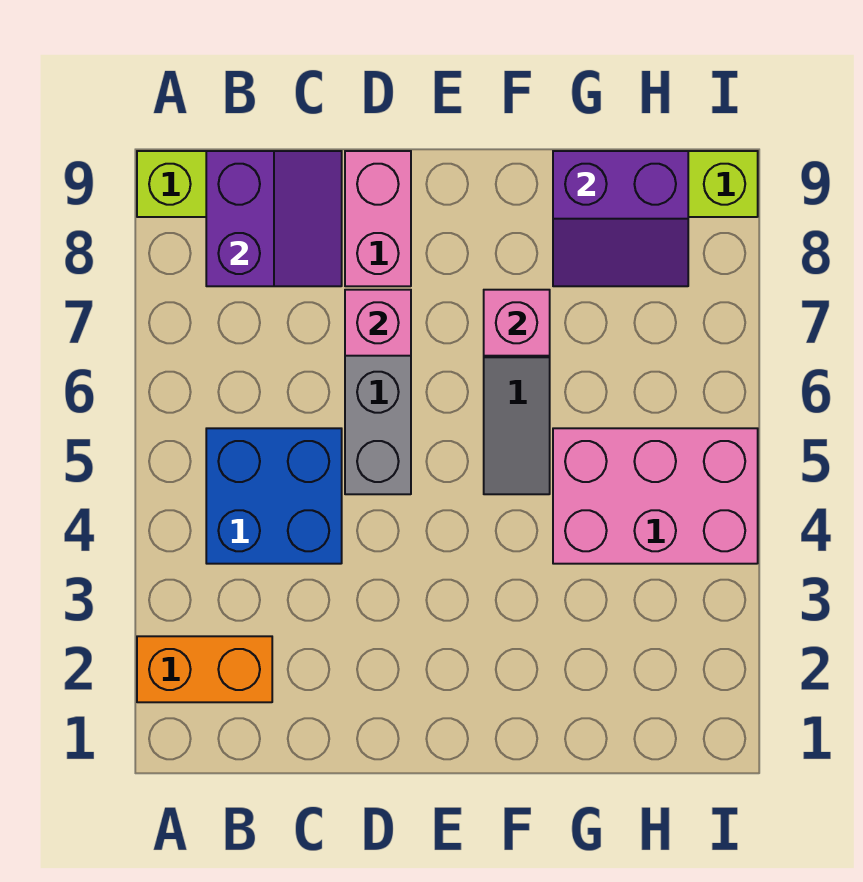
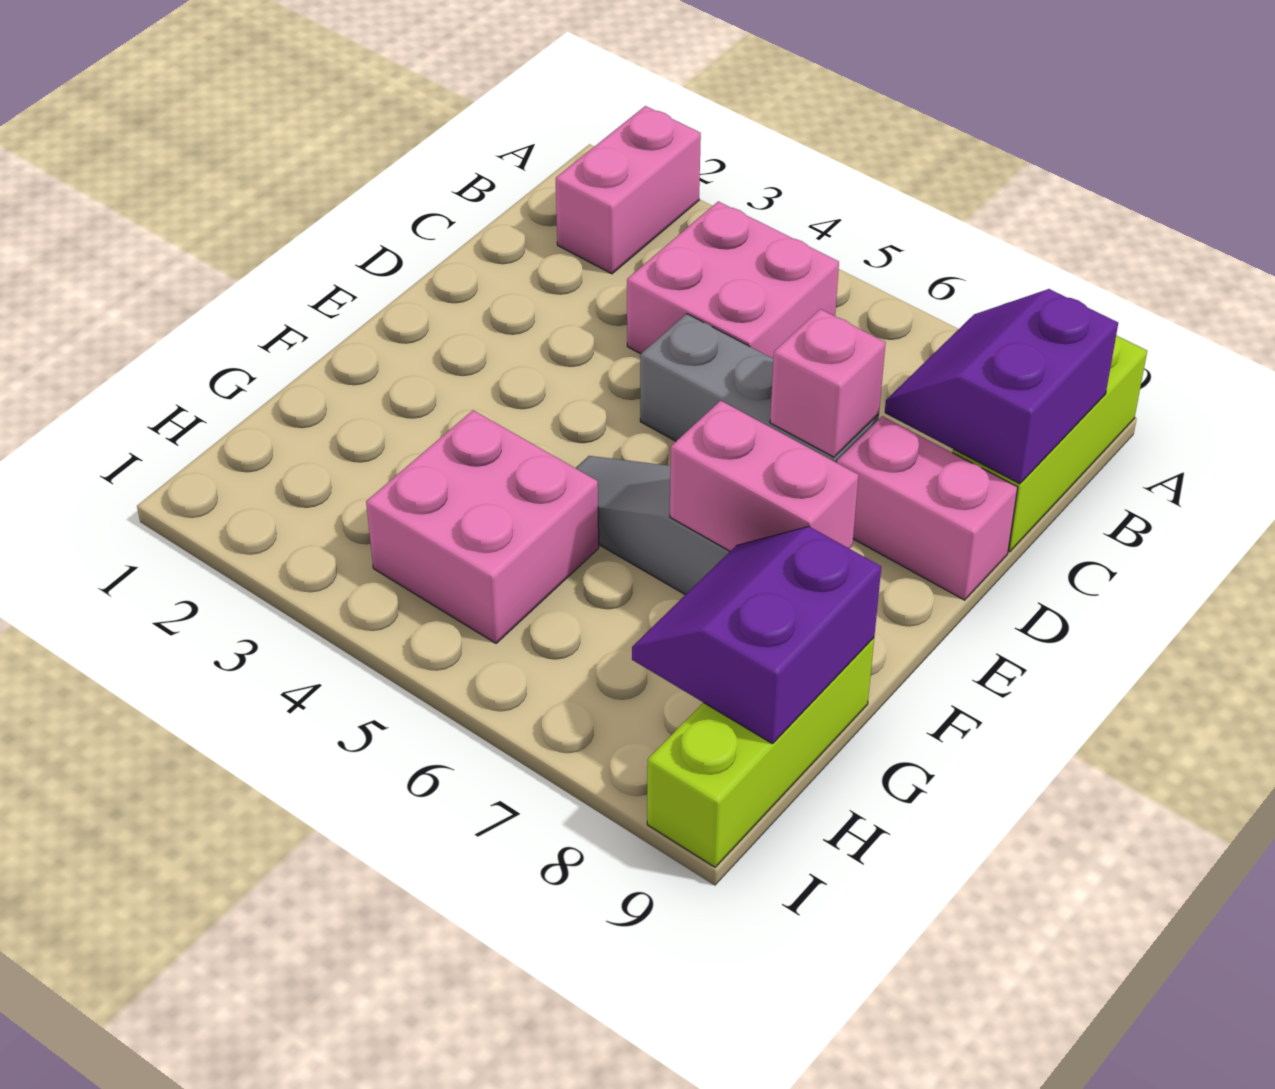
orange 1x2 brick [137,636,272,702] -> pink 1x2 brick [556,106,701,274]
blue 2x2 brick [206,428,342,564] -> pink 2x2 brick [627,201,839,358]
purple 2x2 slope [206,151,342,286] -> purple 2x2 slope turned to [885,289,1118,484]
pink 1x1 brick [484,290,550,356] -> pink 1x2 brick [670,401,859,551]
pink 2x3 brick [553,428,758,564] -> pink 2x2 brick [366,410,599,643]

